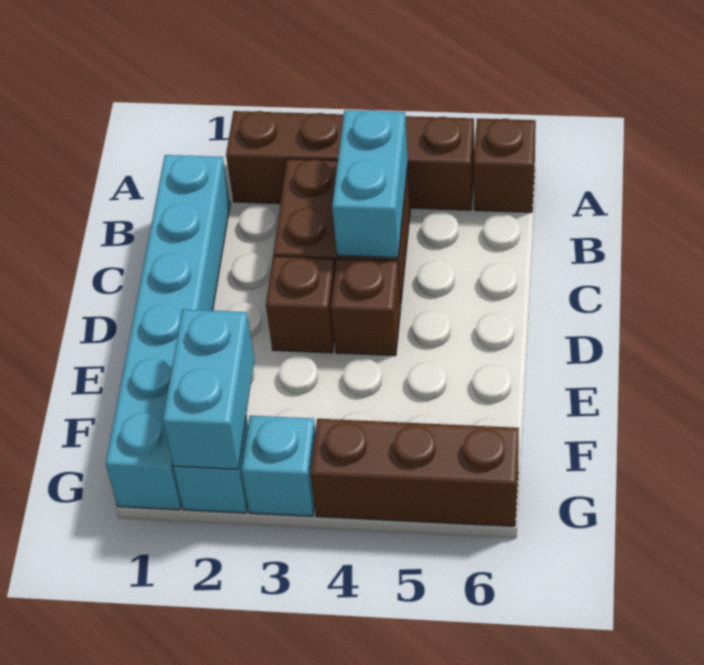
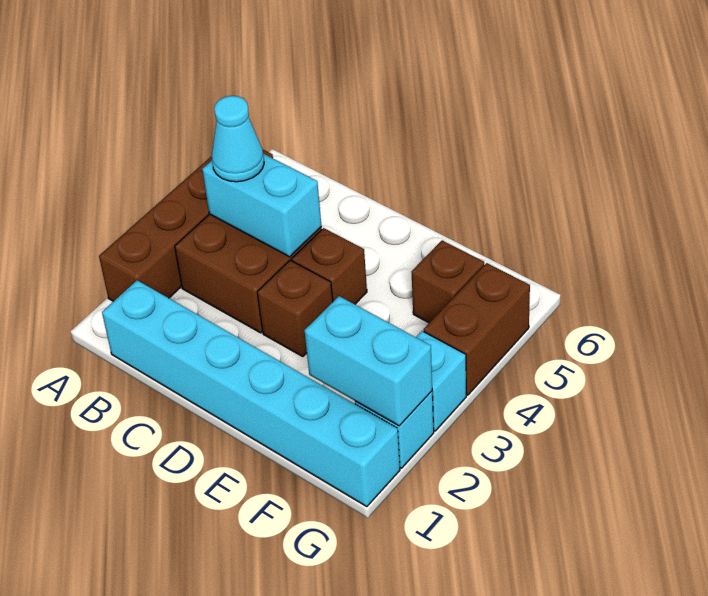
brown 1x1 brick [473,118,536,212] -> brown 1x1 brick moved to [411,240,484,323]
none -> cyan 1x1 cone [212,96,264,182]
brown 1x3 brick [310,419,519,526] -> brown 1x2 brick [424,263,530,395]

